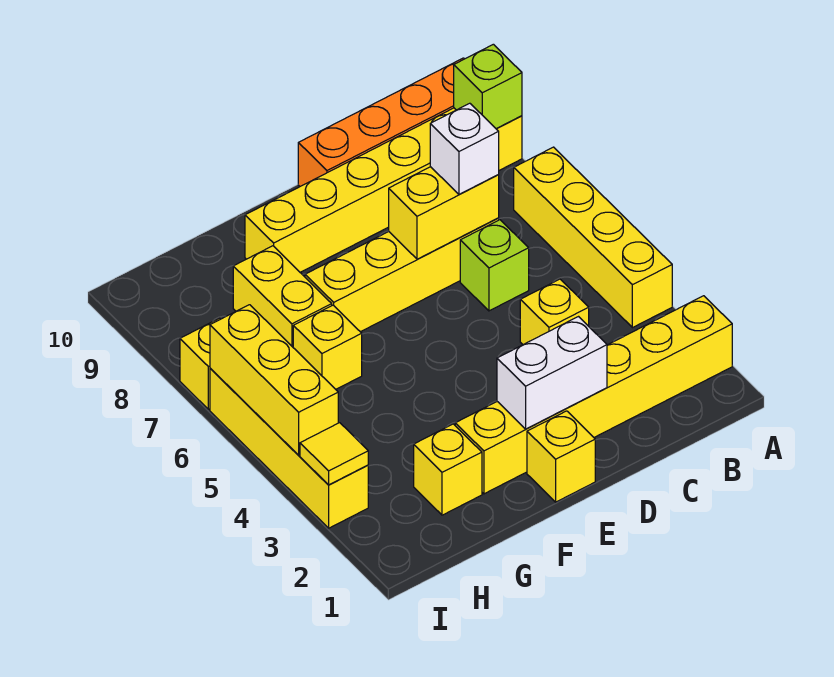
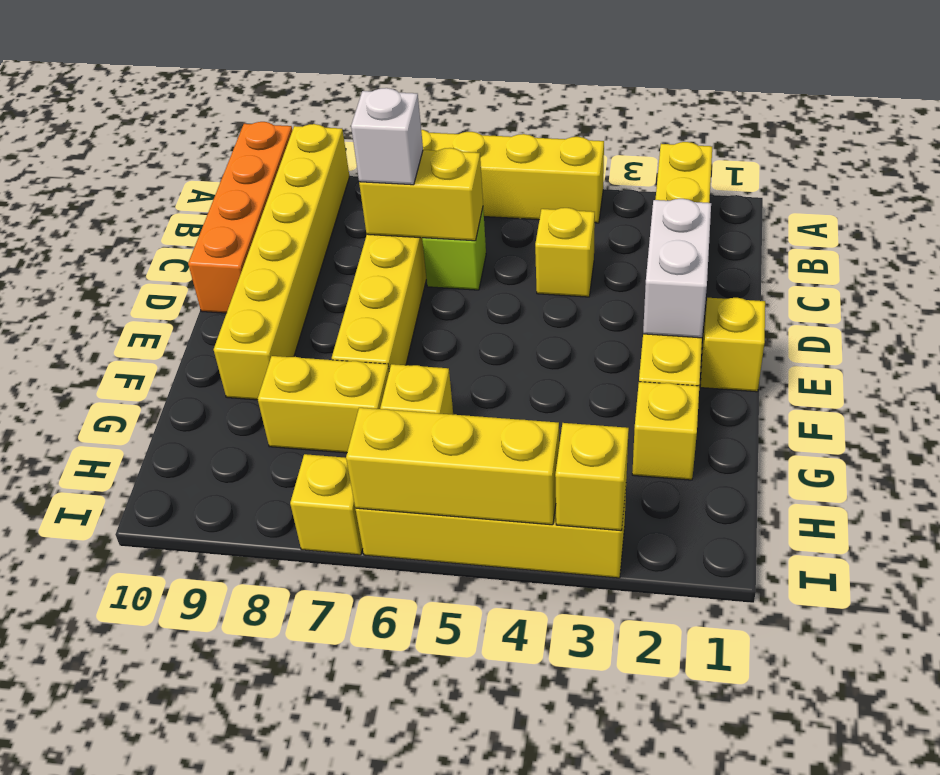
lime 1x1 brick [454,44,522,129] -> none
yellow 1x2 brick [389,167,499,259] -> yellow 1x2 brick turned to [359,148,483,241]
yellow 1x1 tile [300,423,368,485] -> yellow 1x1 brick [555,423,629,531]

